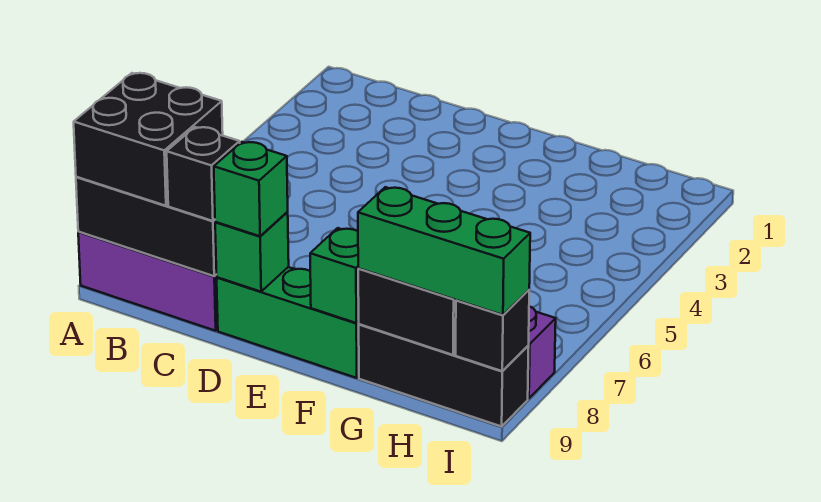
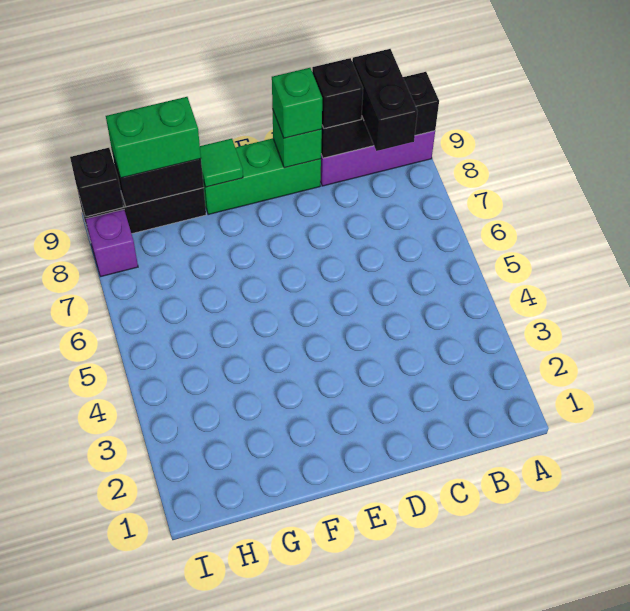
black 2x2 brick [74,73,223,206] -> black 1x2 brick [352,49,418,151]
green 1x1 brick [310,228,359,323] -> green 1x1 tile [200,139,243,187]
green 1x3 brick [358,187,530,315] -> green 1x2 brick [106,97,201,178]

